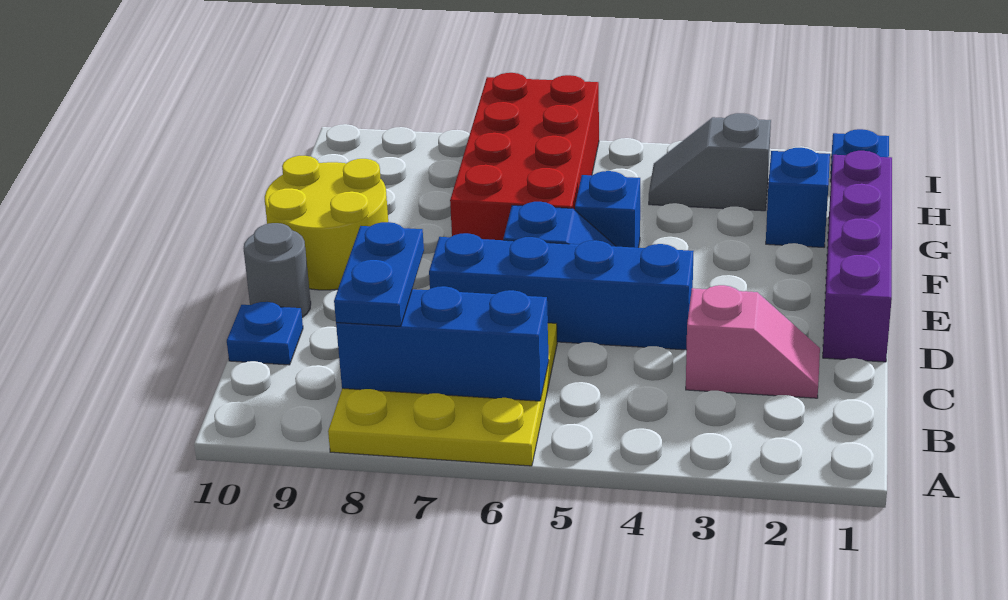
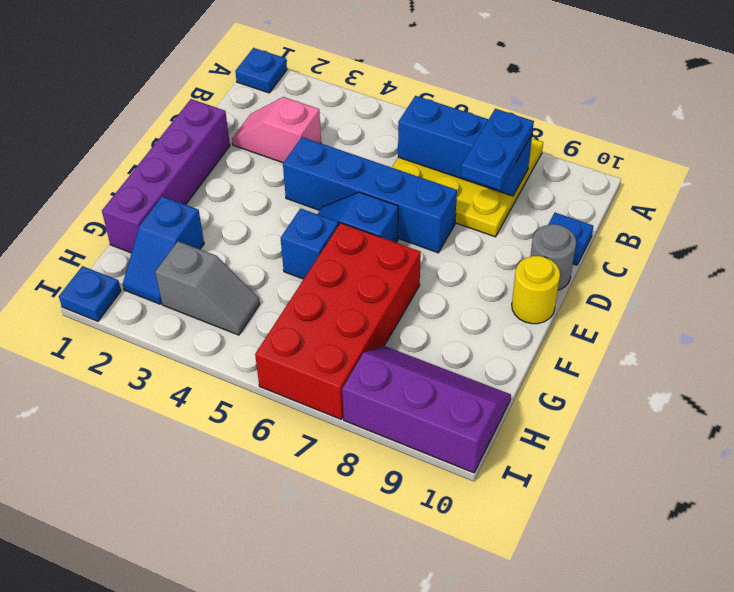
none -> blue 1x1 plate [235,48,287,93]
yellow 2x2 round brick [265,156,388,290] -> yellow 1x1 round brick [512,256,560,324]
none -> purple 2x3 slope [342,346,511,473]

